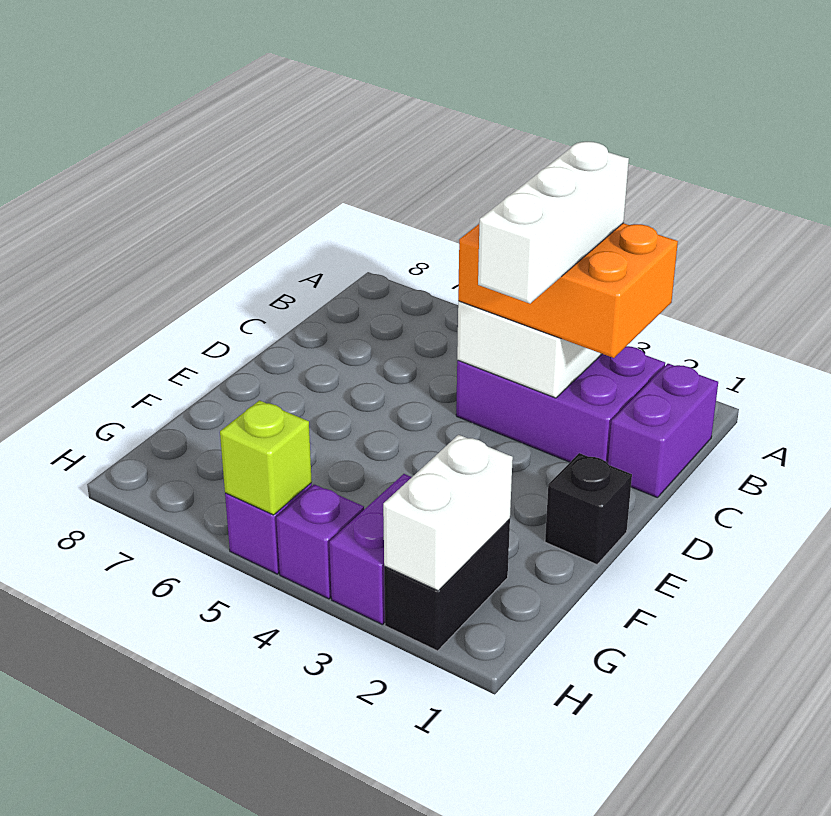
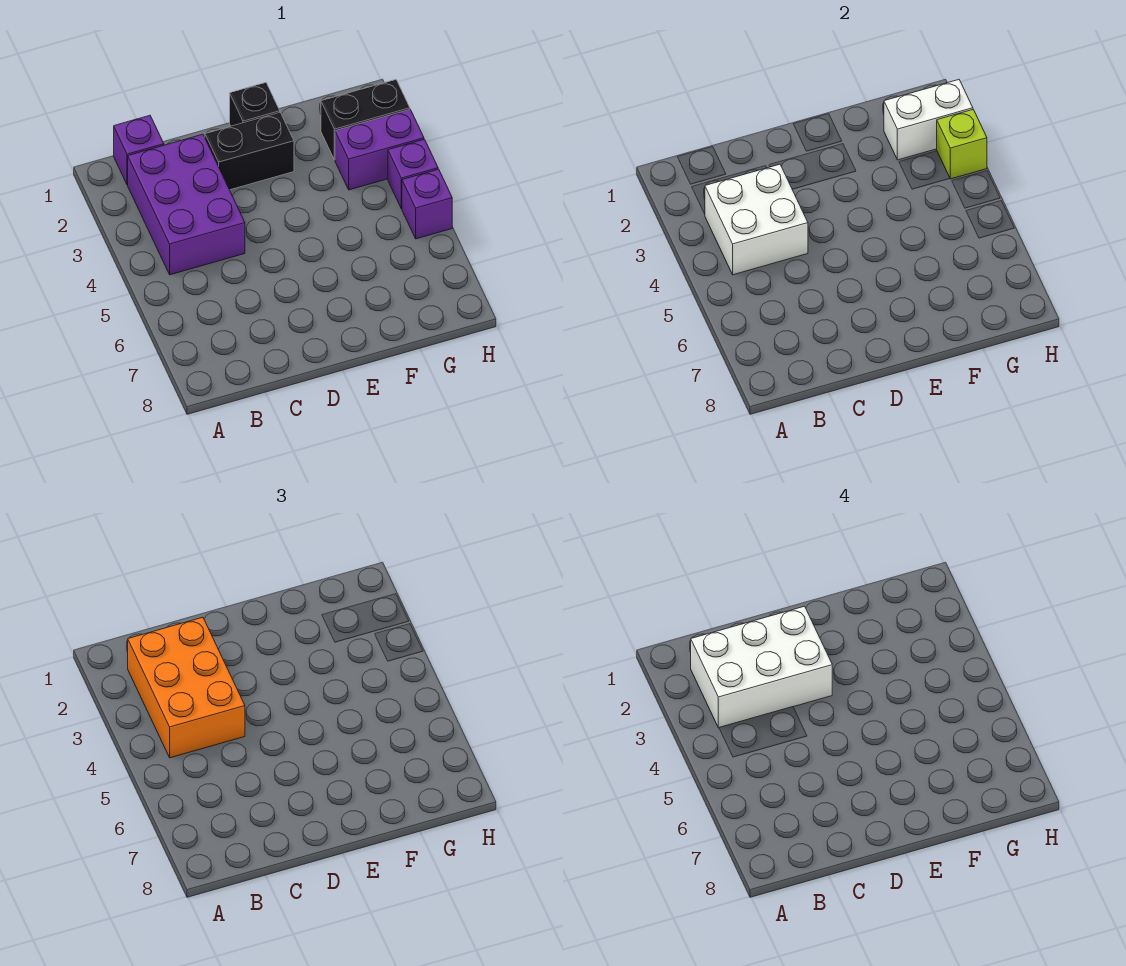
purple 1x2 brick [608,364,718,498] -> purple 1x1 brick [114,115,164,185]
white 1x3 brick [478,142,629,303] -> white 2x3 brick [691,606,832,728]
none -> black 1x2 brick [205,113,294,190]
lime 1x1 brick [220,400,312,515] -> lime 1x1 brick moved to [937,110,987,179]

